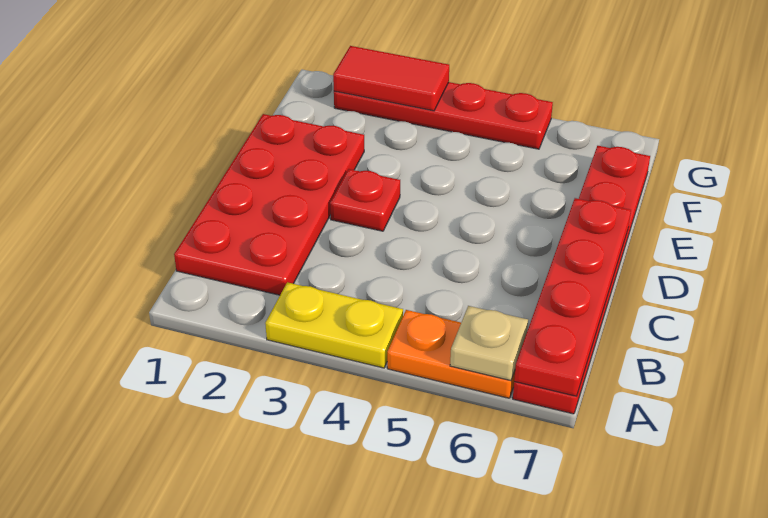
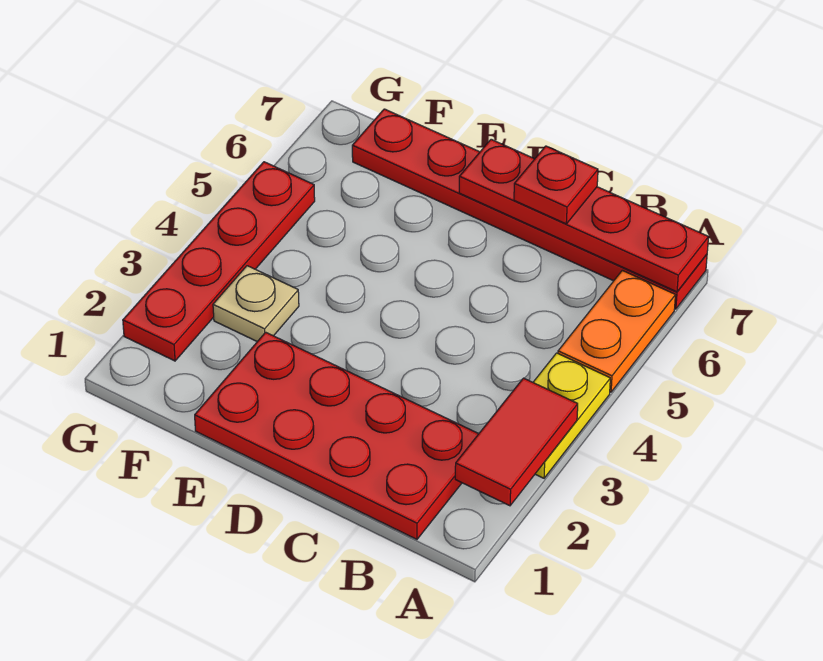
tan 1x1 plate [450,306,528,381] -> tan 1x1 plate moved to [213,266,299,342]
red 1x1 plate [330,169,400,231] -> red 1x1 plate moved to [514,146,598,224]
red 1x2 tile [333,46,449,111] -> red 1x2 tile moved to [455,378,578,506]

